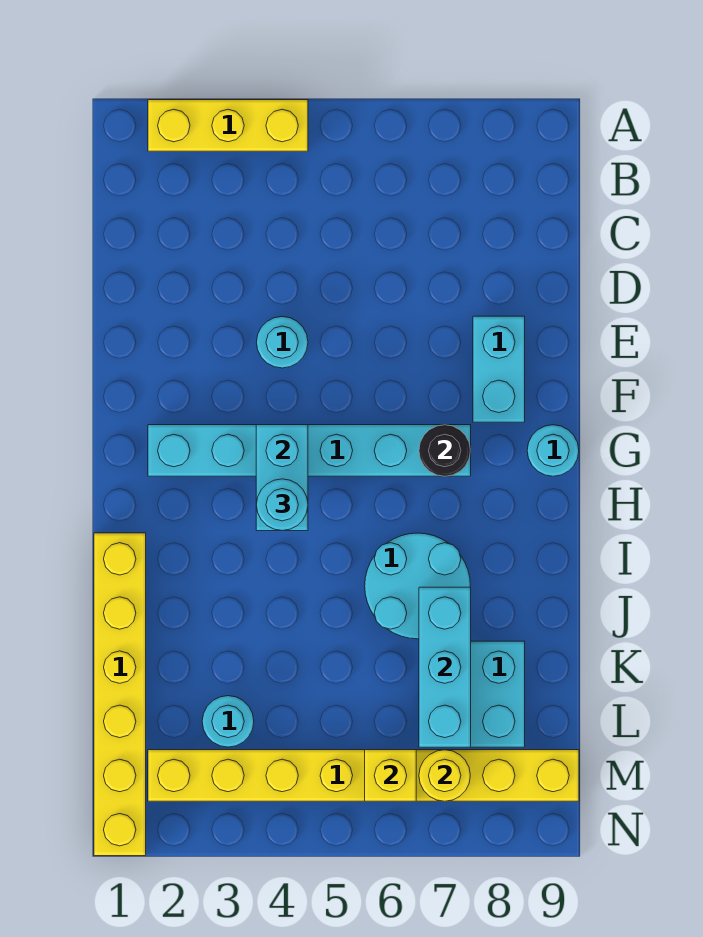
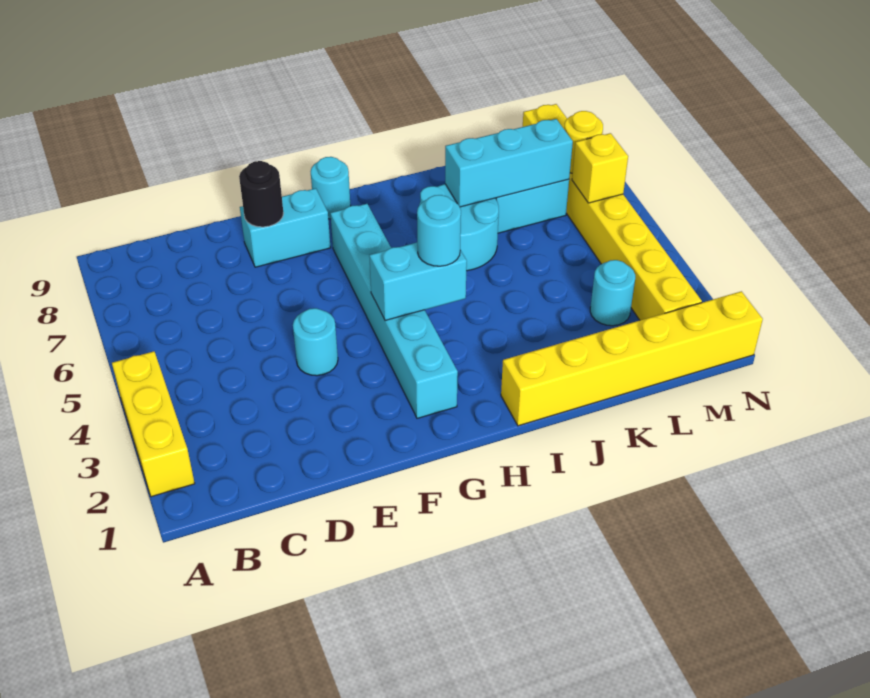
black 1x1 round brick [419,425,470,476] -> black 1x1 round brick moved to [239,161,283,227]

